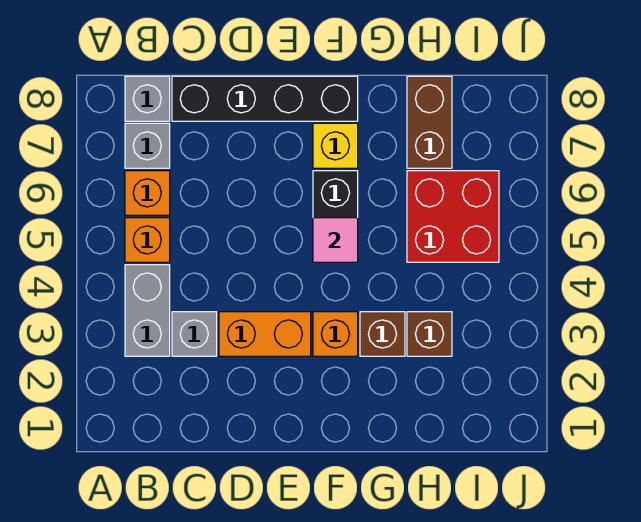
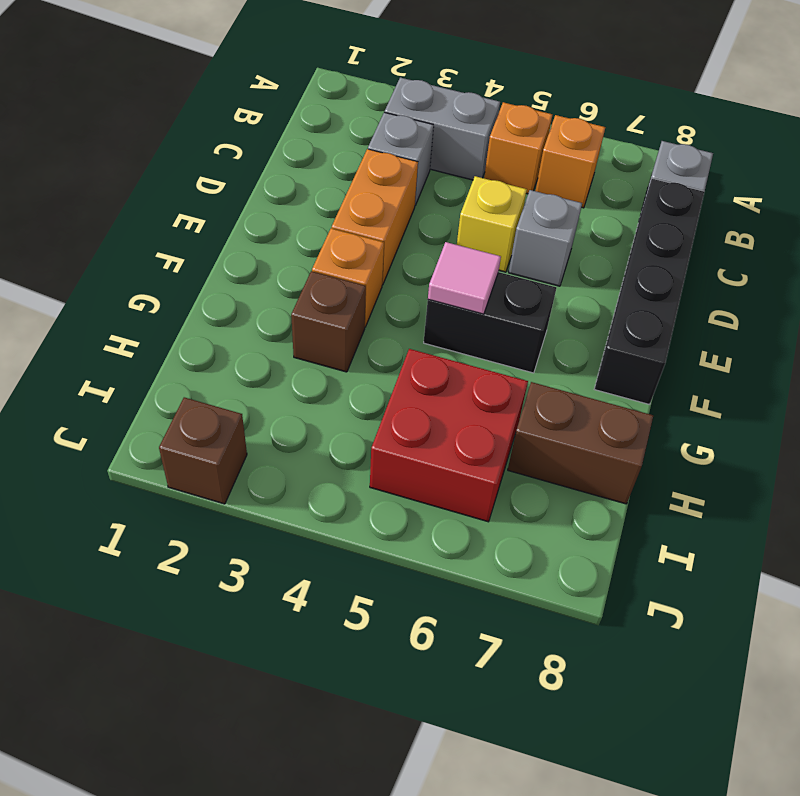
grey 1x1 brick [125,123,170,168] -> grey 1x1 brick moved to [509,190,582,286]
yellow 1x1 brick [313,123,358,168] -> yellow 1x1 brick moved to [457,176,527,272]
brown 1x1 brick [407,312,452,356] -> brown 1x1 brick moved to [159,397,247,504]

